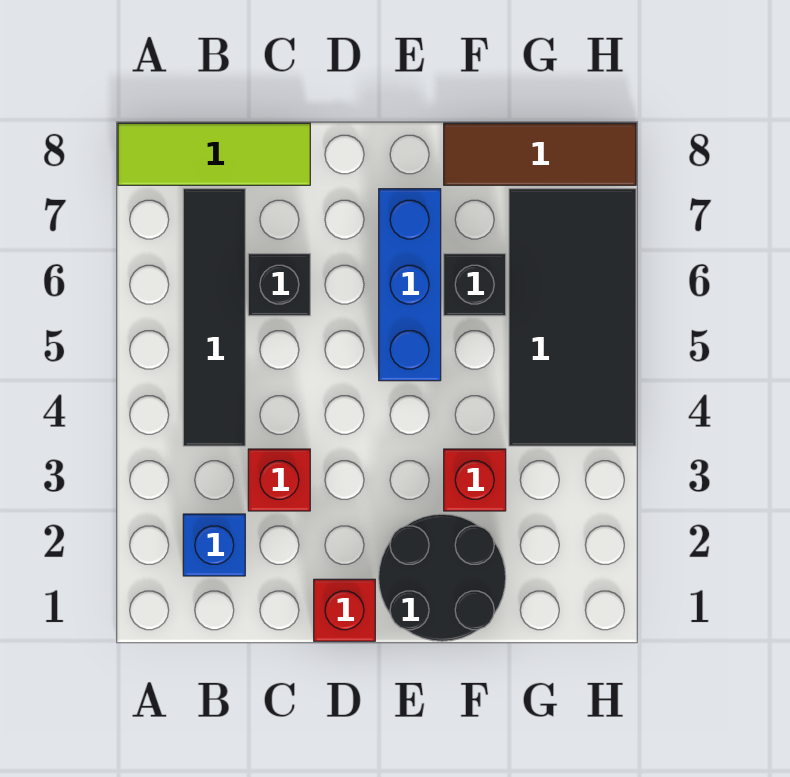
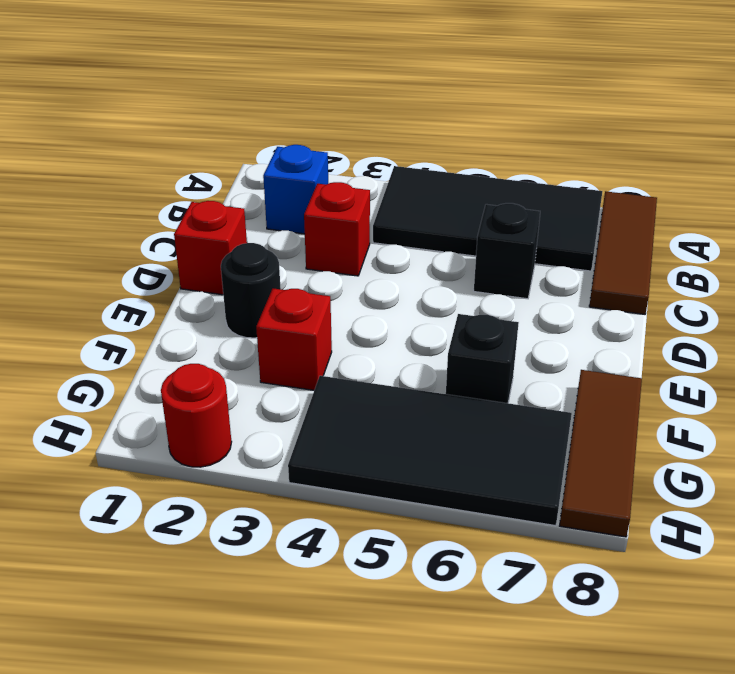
lime 1x3 tile [118,123,310,185] -> brown 1x3 tile [589,191,657,314]
black 1x4 tile [183,189,245,446] -> black 2x4 tile [373,166,602,271]
black 2x2 round brick [379,514,506,641] -> black 1x1 round brick [221,243,281,338]
blue 1x3 brick [379,189,441,381] -> none
none -> red 1x1 round brick [161,364,232,467]

